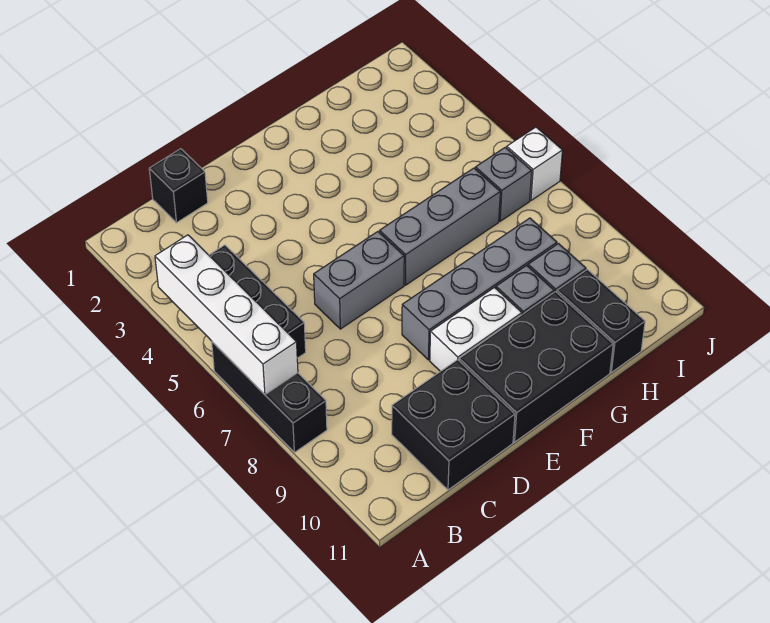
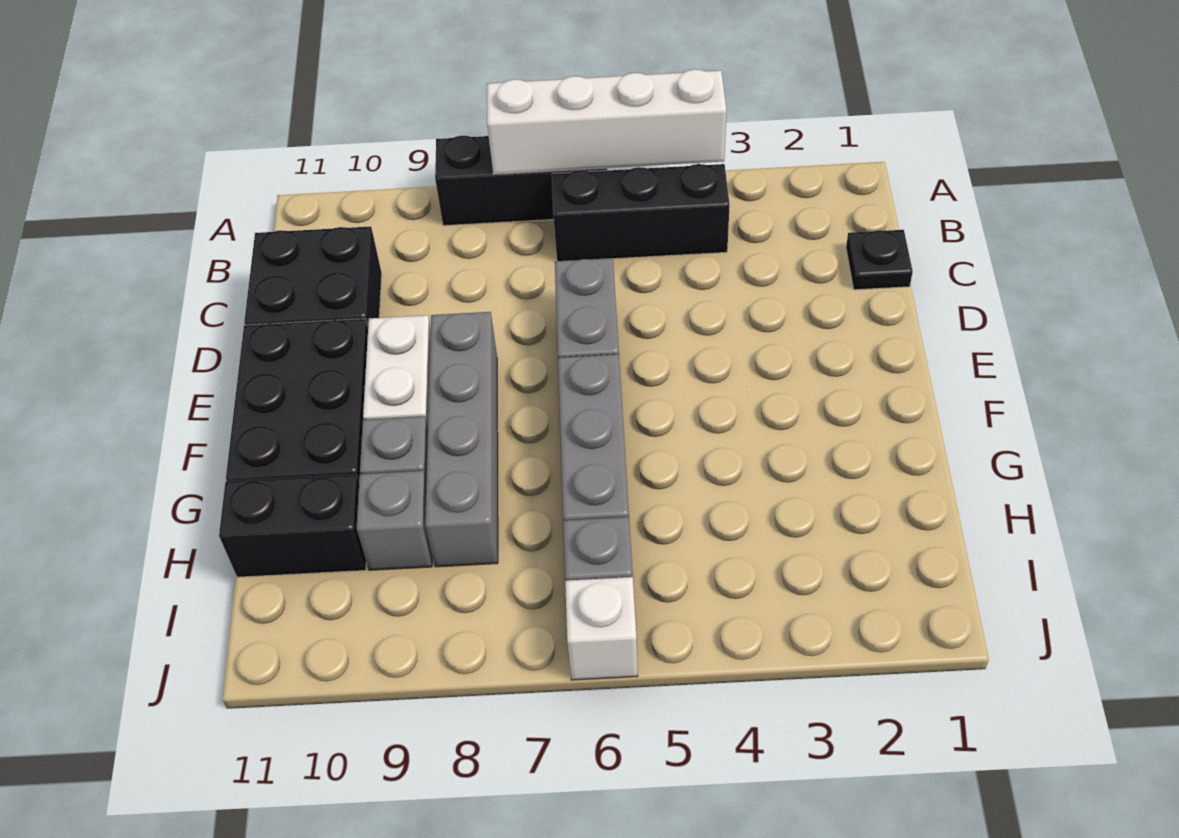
black 1x1 brick [149,149,208,223] -> black 1x1 plate [846,230,913,290]

